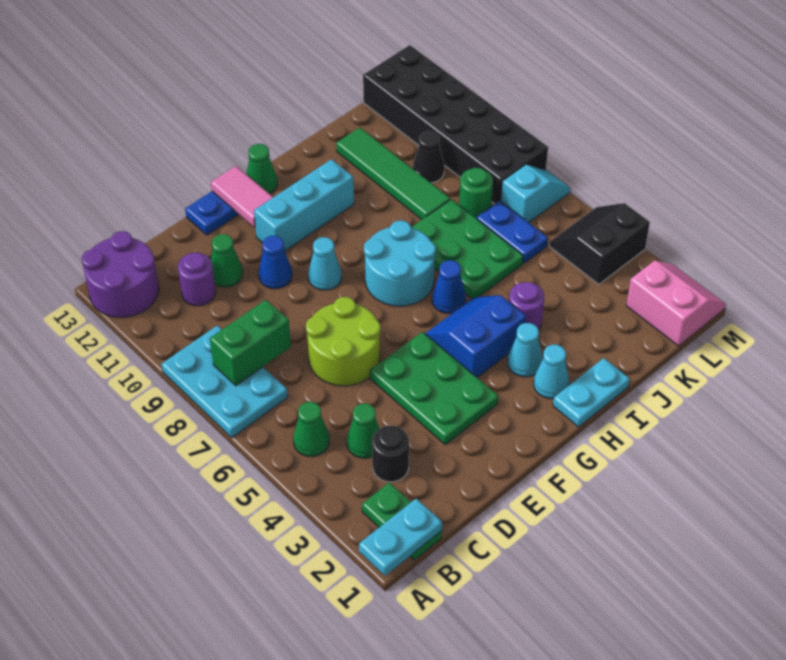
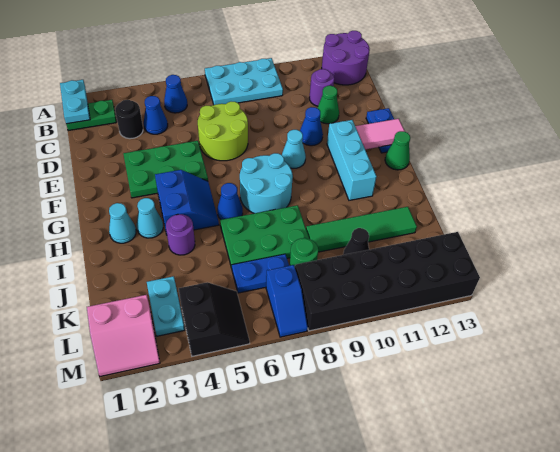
green 1x1 cone [293,402,329,457] -> blue 1x1 cone [164,75,187,113]
green 1x2 brick [210,300,291,386] -> none
green 1x1 cone [347,404,380,458] -> blue 1x1 cone [144,96,168,134]
cyan 1x2 plate [553,358,630,427] -> cyan 1x2 plate moved to [147,276,185,336]
cyan 1x2 slope [501,164,570,223] -> blue 1x2 slope [266,265,308,337]

